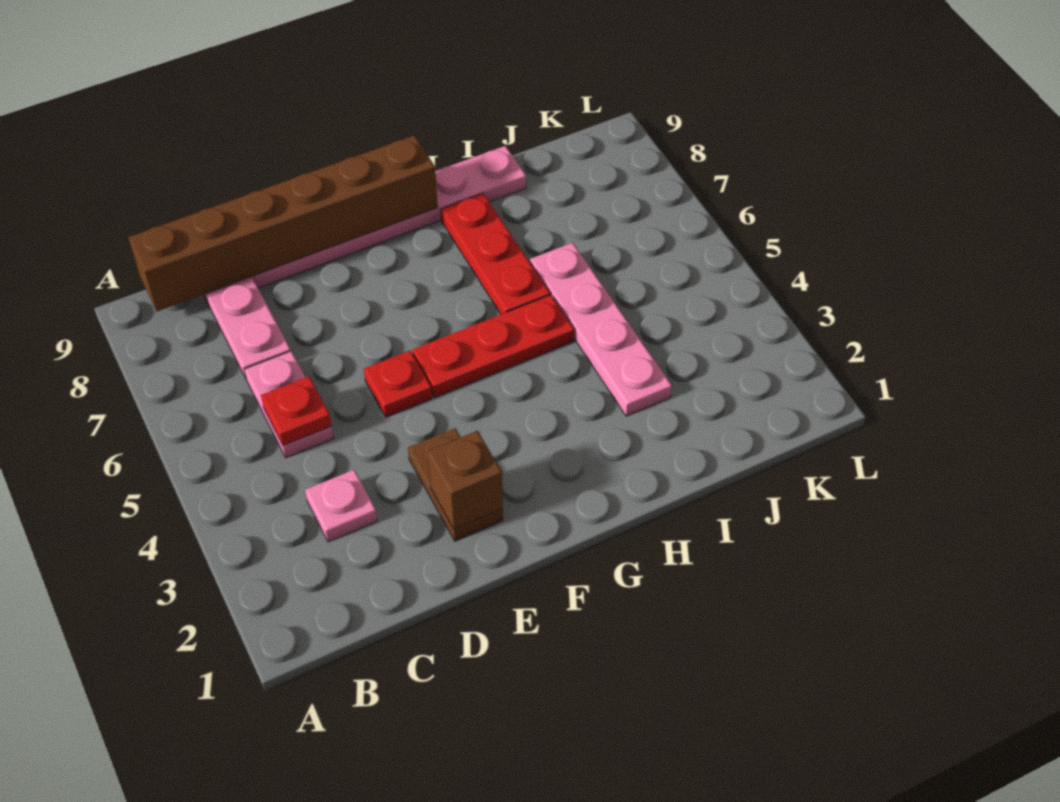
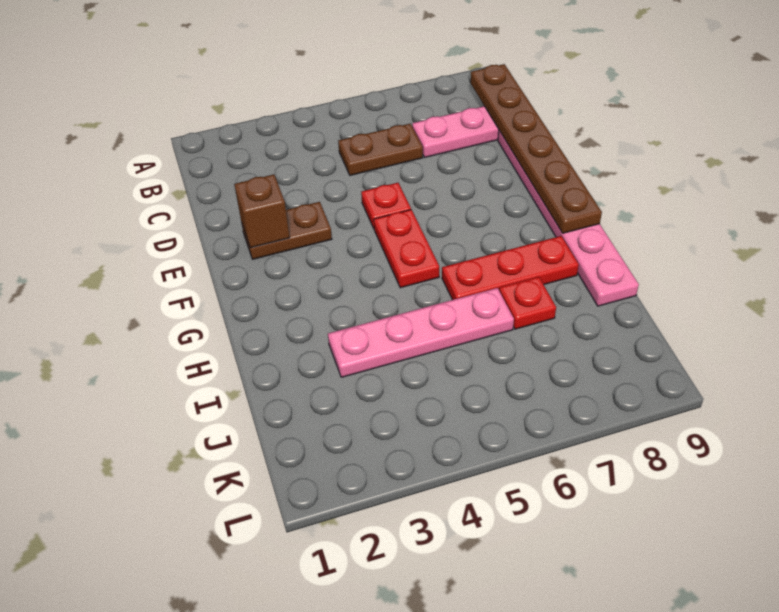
brown 1x6 brick [128,136,438,311] -> brown 1x6 plate [471,64,602,233]
pink 1x1 plate [305,470,377,542] -> none
pink 1x2 plate [244,351,334,458] -> brown 1x2 plate [338,124,423,175]
red 1x1 plate [261,376,331,445] -> red 1x1 plate moved to [499,277,556,329]
red 1x3 plate [412,295,574,398] -> red 1x2 plate [374,210,439,288]

